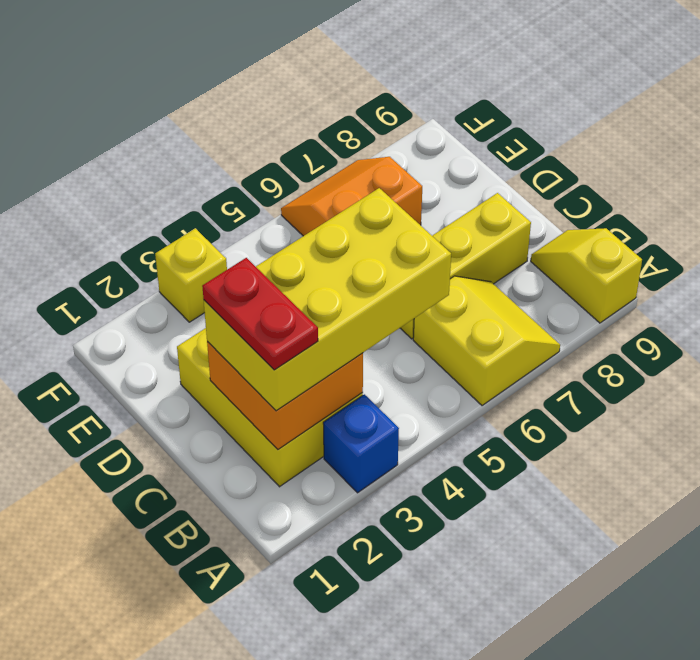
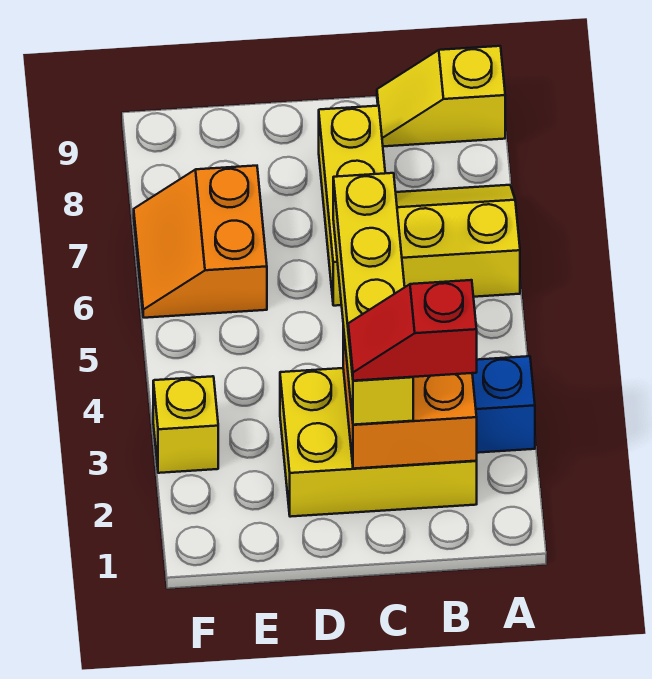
yellow 2x4 brick [204,188,451,411] -> yellow 1x4 brick [333,173,413,425]
red 1x2 plate [202,258,318,370] -> red 1x2 slope [348,280,477,381]

